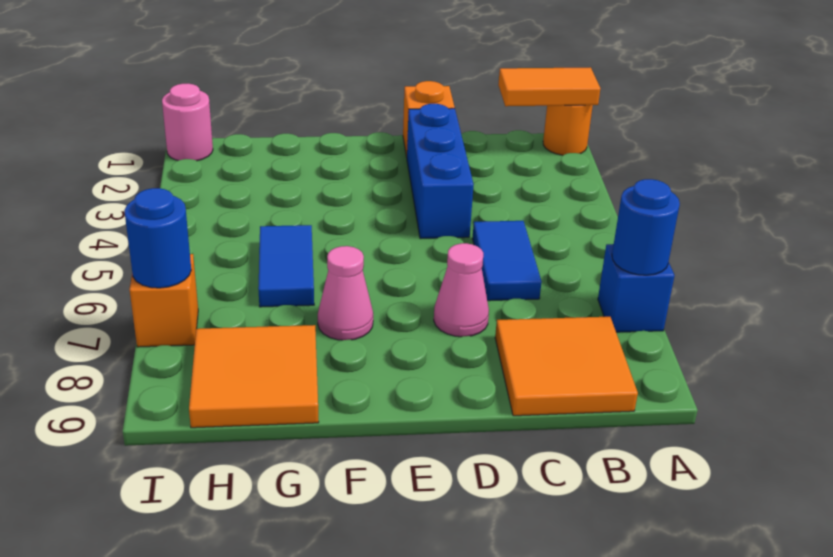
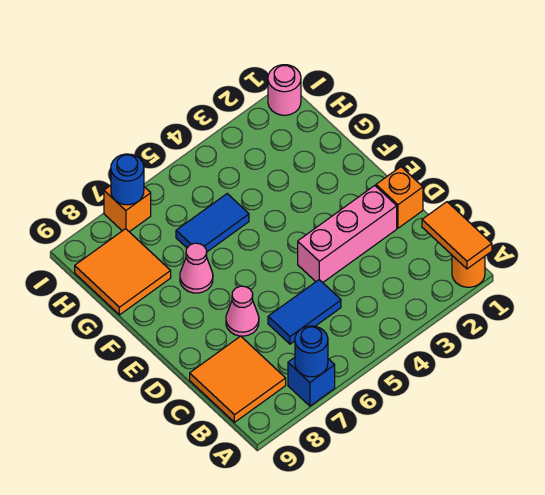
blue 1x3 brick [407,104,474,239] -> pink 1x3 brick [298,186,397,282]

